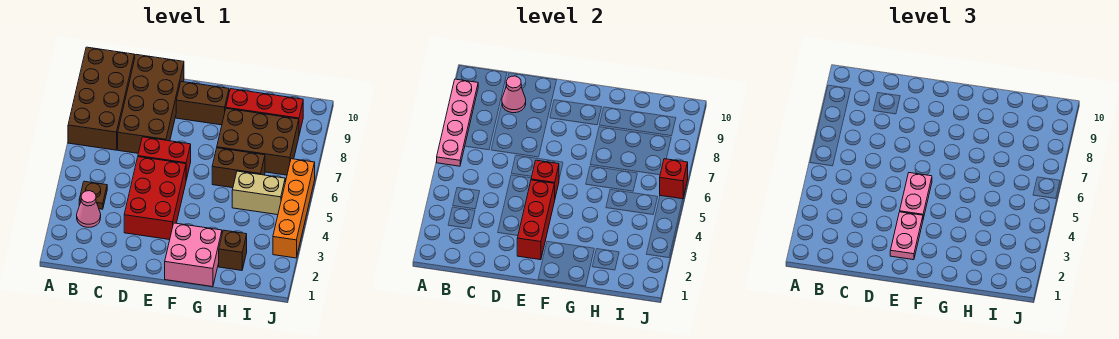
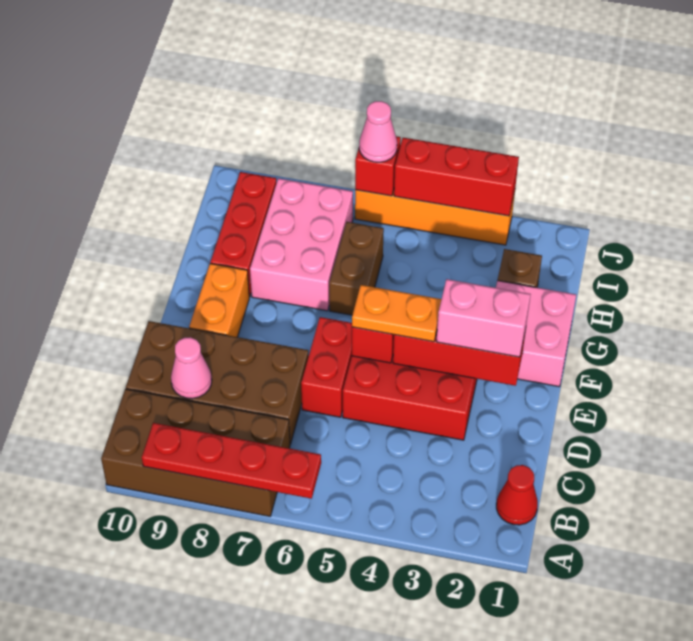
pink 1x4 plate [437,79,478,166] -> red 1x4 plate [142,423,321,499]
none -> red 1x1 cone [496,465,538,525]
pink 1x1 cone [77,191,101,227] -> pink 1x1 cone moved to [359,101,397,162]
brown 1x1 plate [79,181,107,209] -> none
pink 1x2 plate [890,212,923,260] -> pink 1x2 brick [436,279,531,357]
pink 1x2 plate [900,173,932,219] -> orange 1x2 plate [352,285,441,342]
brown 1x2 brick [176,82,229,125] -> orange 1x2 brick [189,263,249,337]
brown 2x3 brick [217,108,299,175] -> pink 2x3 brick [250,178,353,311]
tan 1x2 brick [232,171,285,215] -> none
none -> red 1x3 brick [394,138,519,216]

